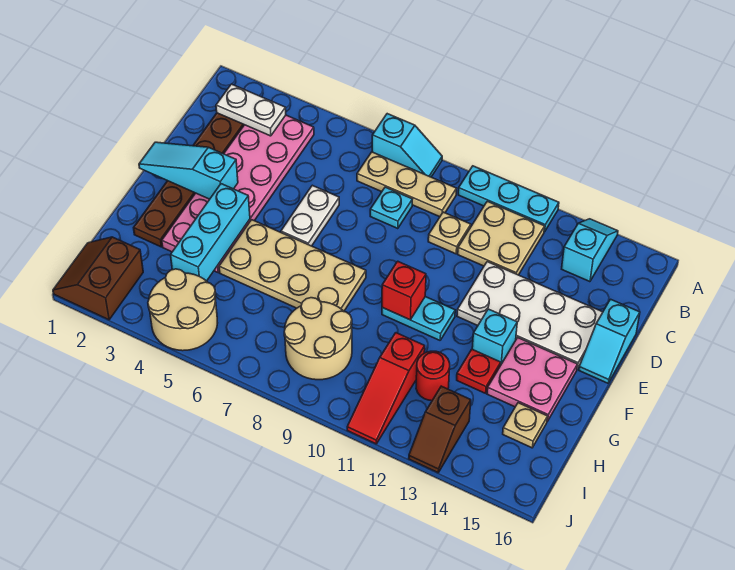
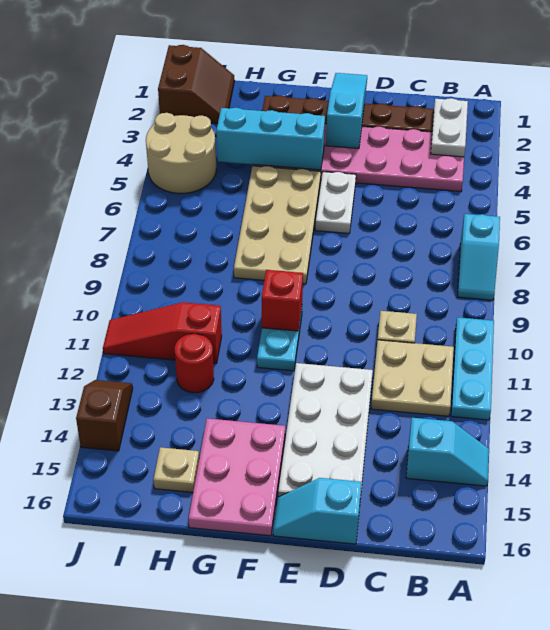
tan 1x3 plate [357,152,457,217] -> none
cyan 1x1 plate [370,187,412,229] -> none
white 1x2 plate [281,185,339,246] -> white 1x2 plate turned to [315,172,356,233]
cyan 1x1 brick [472,309,517,364] -> none
pink 2x2 plate [487,338,577,421] -> pink 2x3 plate [189,418,285,536]
red 1x1 plate [457,349,501,393] -> none
tan 2x2 round brick [284,298,352,380] -> none
brown 2x2 slope [53,237,143,320] -> brown 2x2 slope turned to [158,45,235,124]
brown 1x2 slope [409,386,471,473] -> brown 1x2 slope turned to [76,380,133,451]

